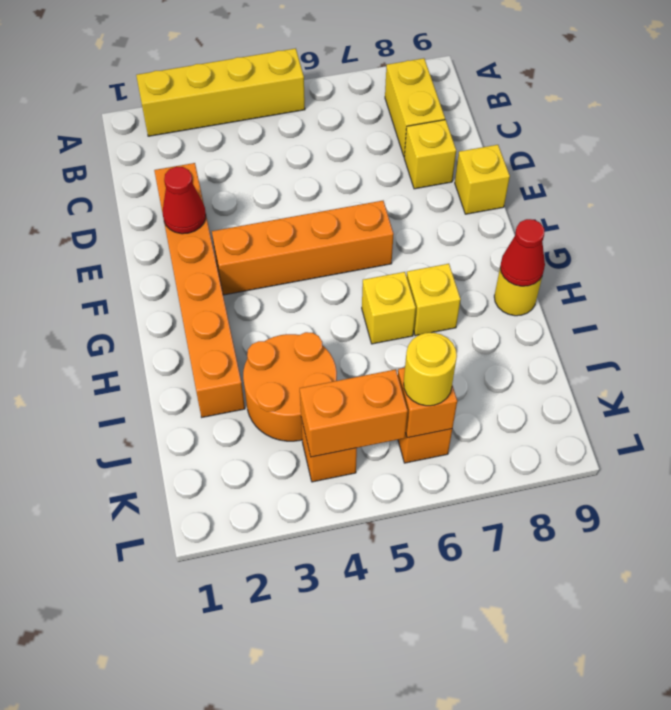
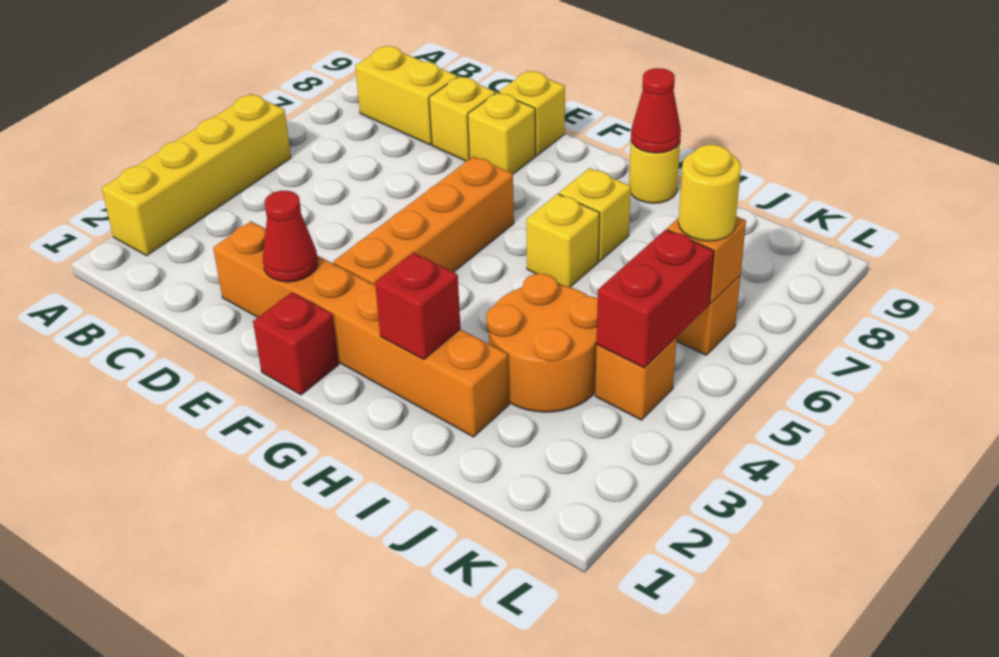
none -> yellow 1x1 brick [468,93,535,174]
none -> red 1x1 brick [253,292,339,395]
none -> red 1x1 brick [375,252,461,360]
orange 1x2 brick [300,369,408,457] -> red 1x2 brick [597,229,714,368]

